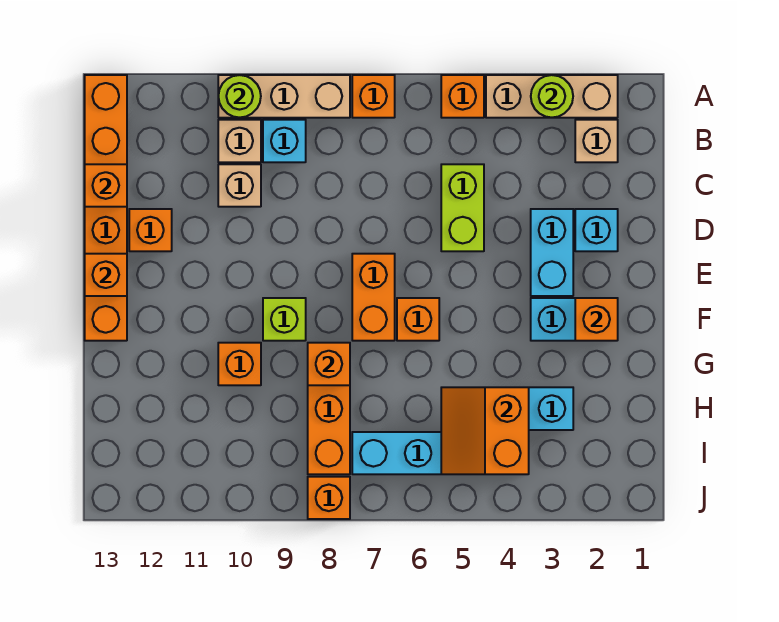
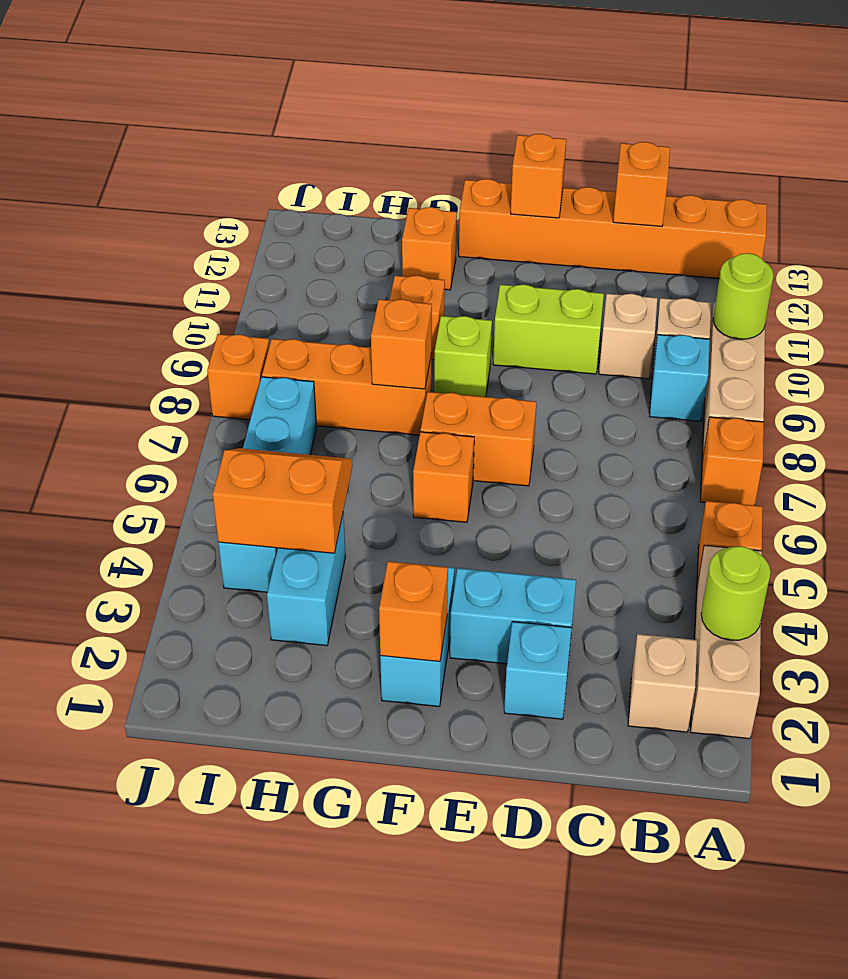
lime 1x2 brick [441,164,484,251] -> lime 1x2 brick moved to [493,284,604,374]
orange 1x1 brick [129,209,172,251] -> orange 1x1 brick moved to [402,207,457,290]

